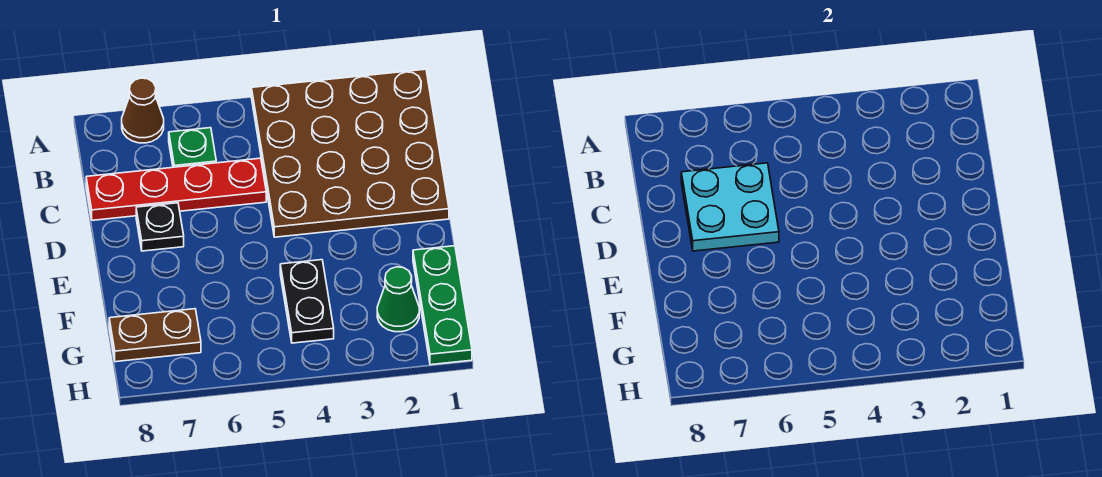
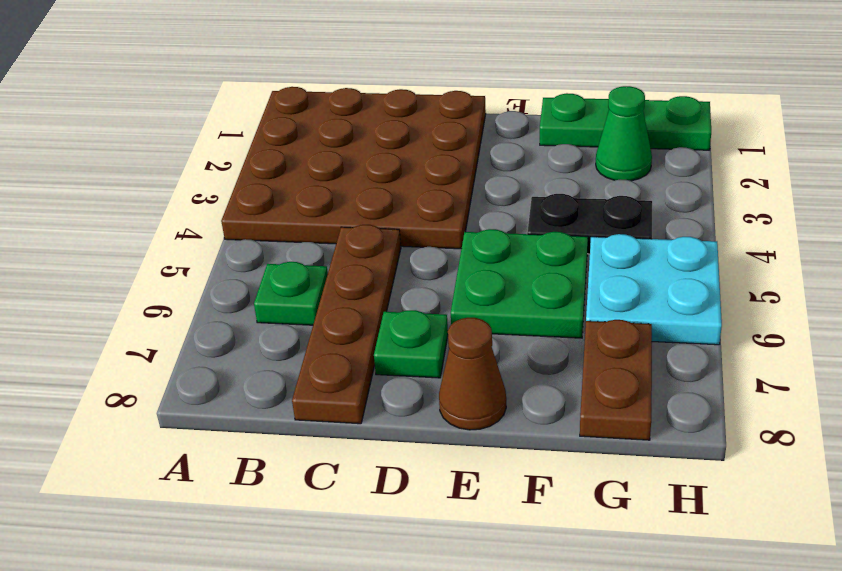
brown 1x1 cone [122,78,164,143] -> brown 1x1 cone moved to [439,318,506,430]
red 1x4 plate [86,158,266,220] -> brown 1x4 plate [292,225,401,424]
cyan 2x2 plate [681,163,779,251] -> cyan 2x2 plate moved to [586,234,722,345]
black 1x1 plate [136,203,184,251] -> green 1x1 plate [374,310,448,378]
none -> green 2x2 plate [451,229,588,338]

